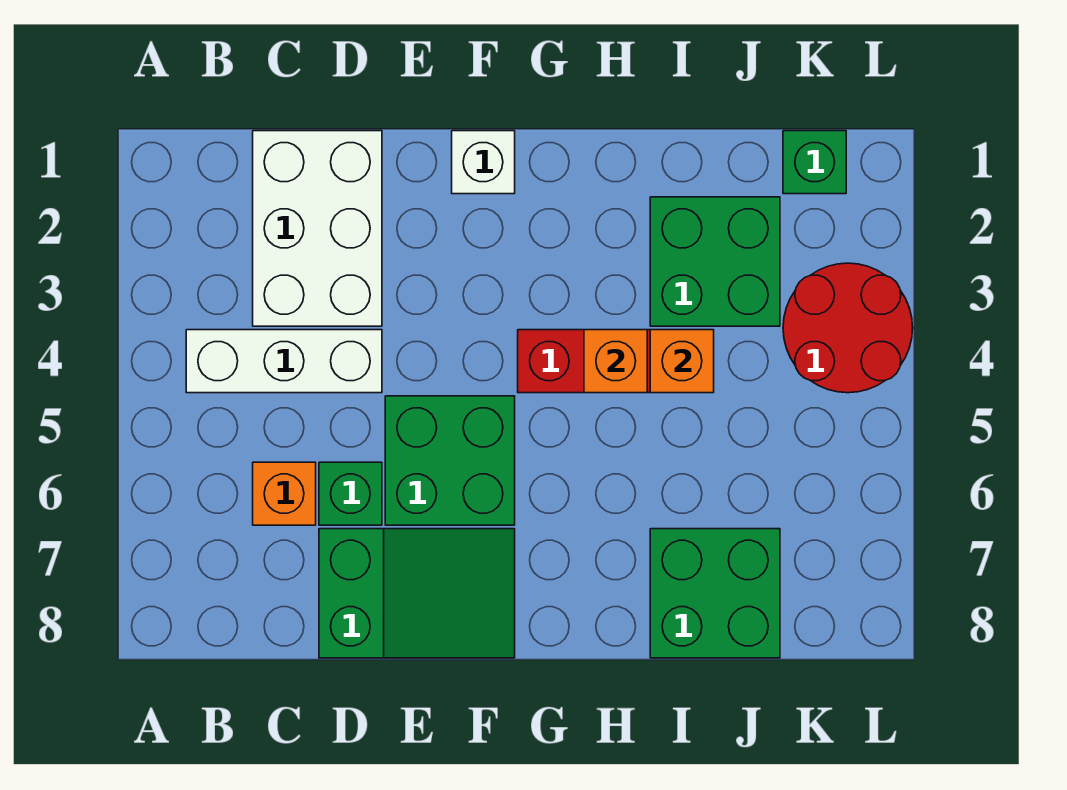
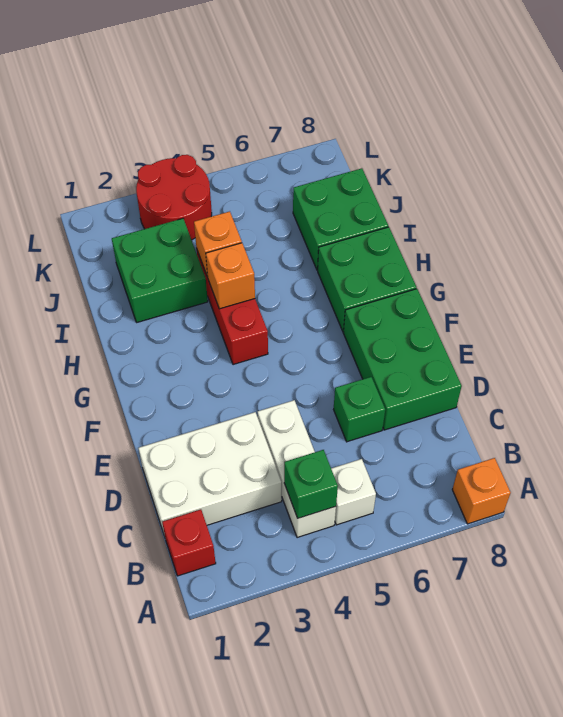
none -> red 1x1 brick [162,509,216,576]
orange 1x1 brick [253,462,316,525] -> orange 1x1 brick moved to [452,458,511,524]
green 2x3 slope [319,529,515,658] -> green 2x3 brick [343,289,462,430]
green 2x2 brick [385,396,515,525] -> green 2x2 brick moved to [318,227,417,332]
white 1x1 brick [452,131,515,194] -> white 1x1 brick moved to [331,459,376,525]
green 1x1 brick [783,131,846,194] -> green 1x1 brick moved to [284,450,338,518]

